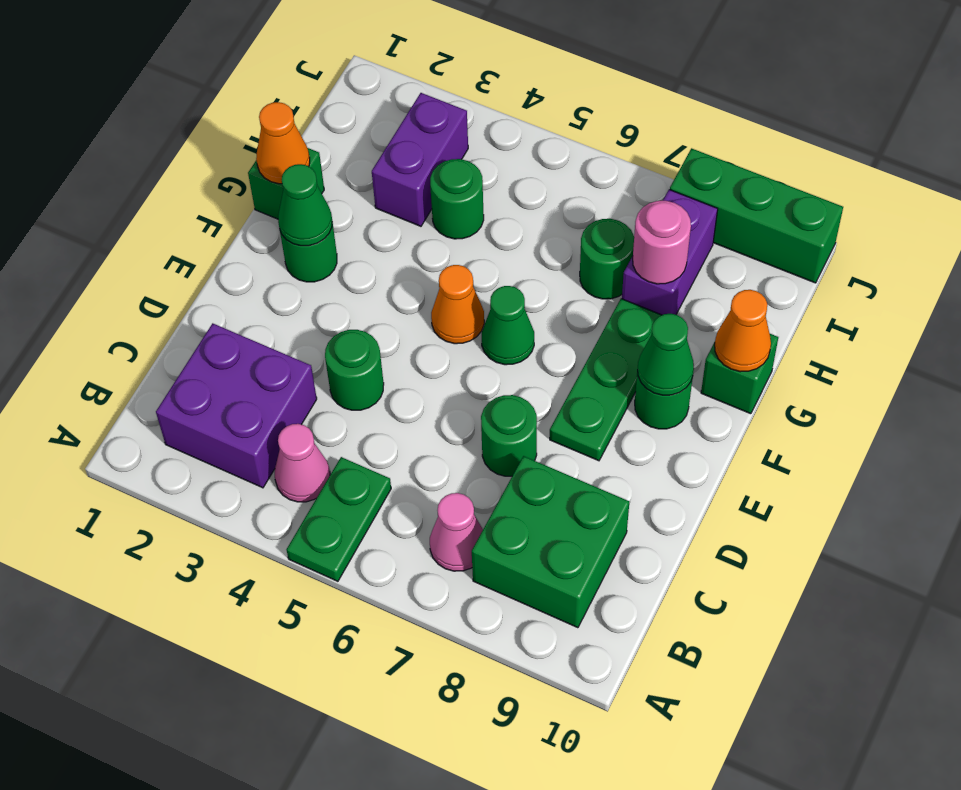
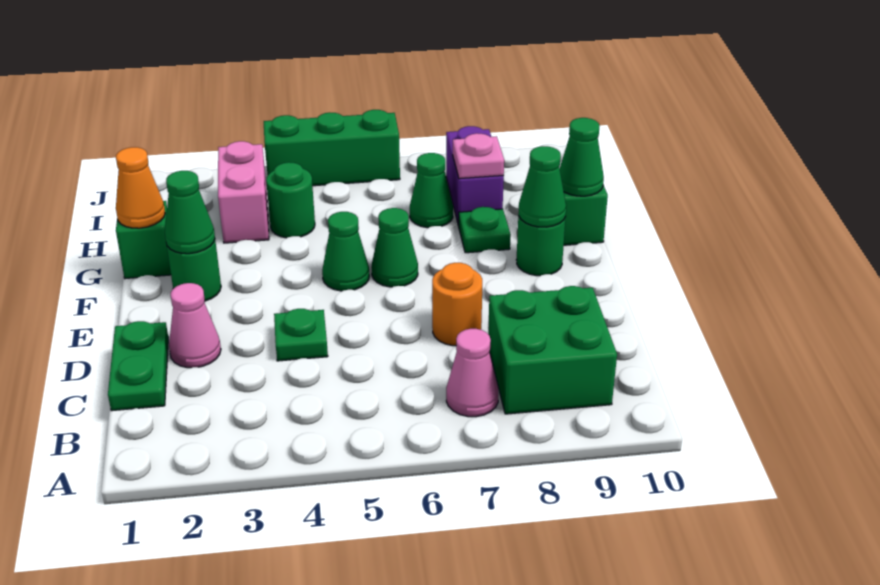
green 1x2 plate [287,457,391,581] -> green 1x2 plate moved to [108,321,168,411]
purple 2x2 brick [156,323,317,488] -> none
pink 1x1 cone [275,424,330,502] -> pink 1x1 cone moved to [169,283,221,368]
green 1x1 round brick [325,330,384,410] -> green 1x1 plate [274,309,328,361]
green 1x1 round brick [481,395,537,476] -> orange 1x1 round brick [432,263,482,346]
green 1x3 plate [550,299,661,461] -> green 1x1 plate [459,207,511,253]
orange 1x1 cone [431,265,484,344] -> green 1x1 cone [322,212,369,291]
orange 1x1 cone [715,290,771,372] -> green 1x1 cone [559,118,604,196]
purple 1x2 brick [372,93,468,226] -> pink 1x2 brick [218,141,269,243]
green 1x1 round brick [580,219,634,299] -> green 1x1 cone [410,153,453,228]
pink 1x1 round brick [633,201,691,284] -> pink 1x1 plate [453,133,504,179]
green 1x3 brick [670,148,843,283] -> green 1x3 brick moved to [264,110,400,186]

